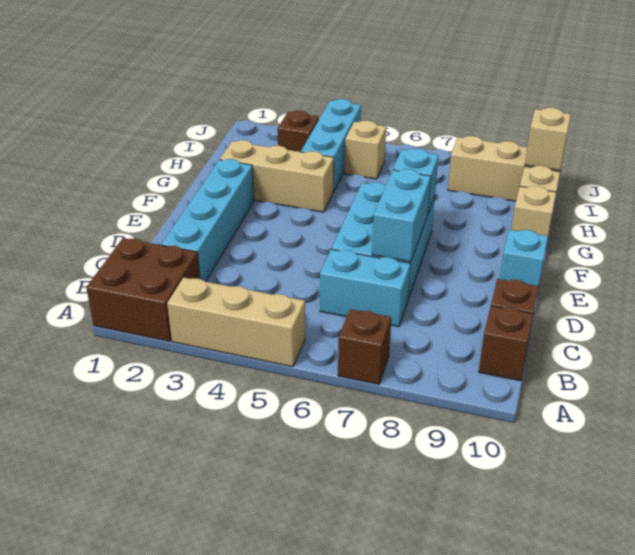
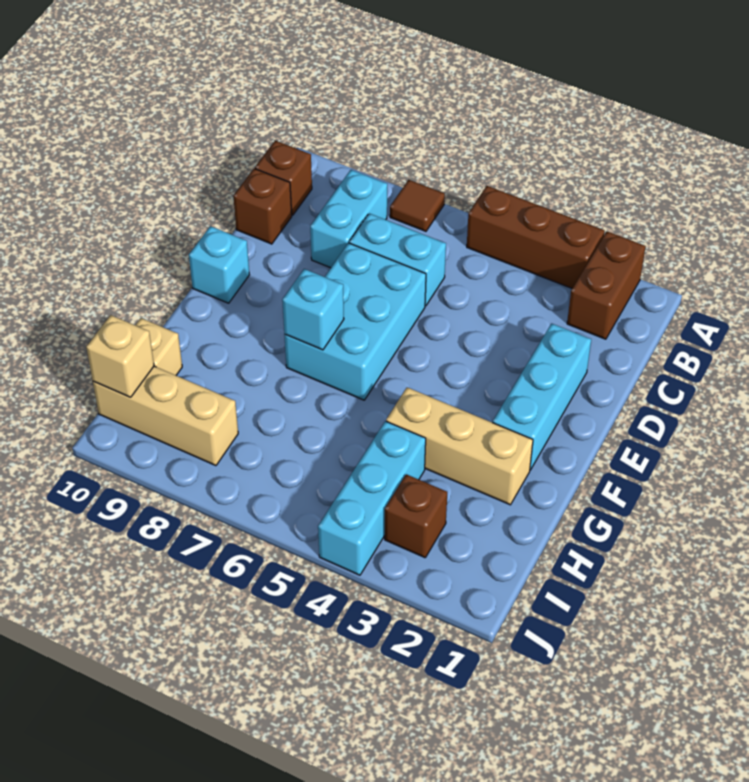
brown 2x2 brick [86,238,200,341] -> brown 1x2 brick [567,231,646,339]
tan 1x3 brick [167,278,305,367] -> brown 1x3 brick [467,186,605,288]
brown 1x1 brick [338,309,391,384] -> brown 1x1 tile [390,180,445,231]
cyan 1x4 brick [161,159,254,282] -> cyan 1x3 brick [493,324,591,470]
cyan 1x2 brick [372,169,431,262] -> cyan 1x2 brick moved to [310,170,387,268]
tan 1x1 brick [511,186,556,236] -> none
tan 1x1 brick [345,121,386,179] -> none

